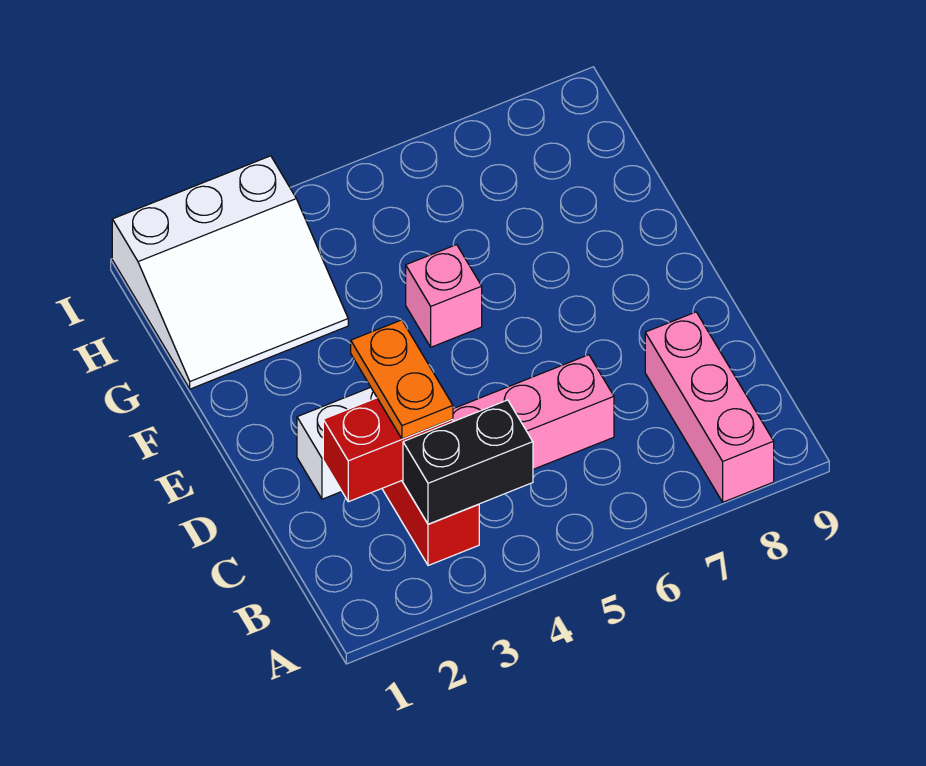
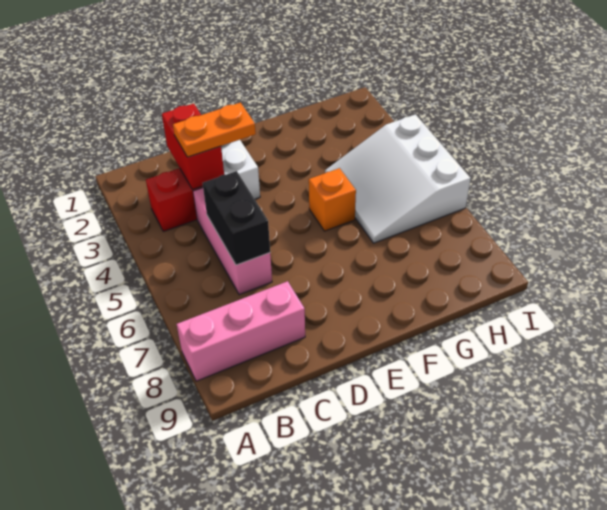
black 1x2 brick [403,400,533,524] -> black 1x2 brick moved to [203,171,270,265]
pink 1x1 brick [406,245,482,347] -> orange 1x1 brick [309,168,356,231]
white 3x3 slope [112,156,348,389] -> white 3x3 slope moved to [325,114,471,243]

